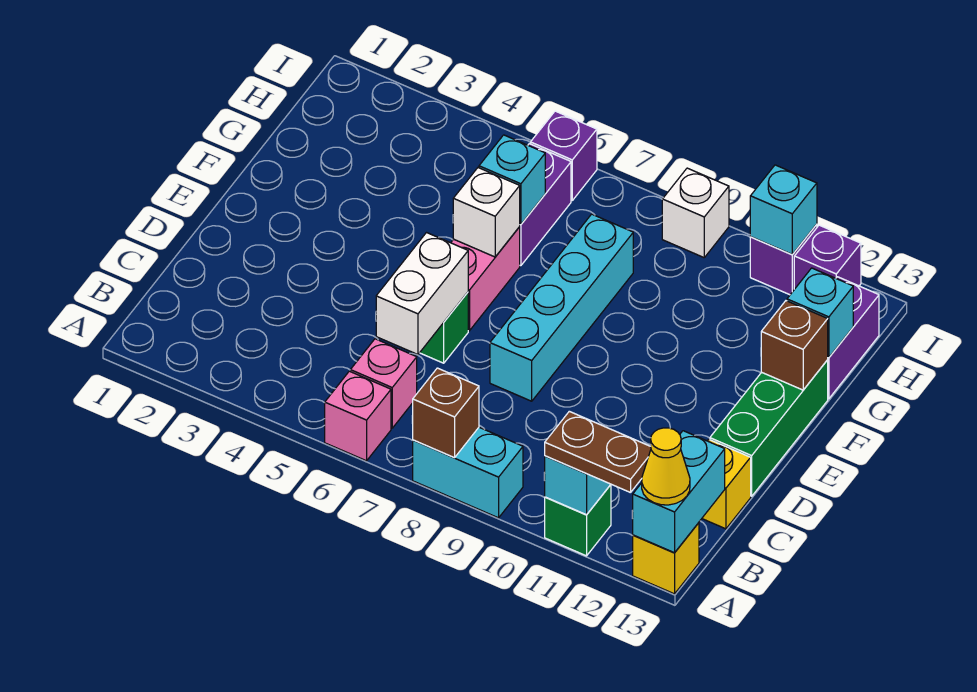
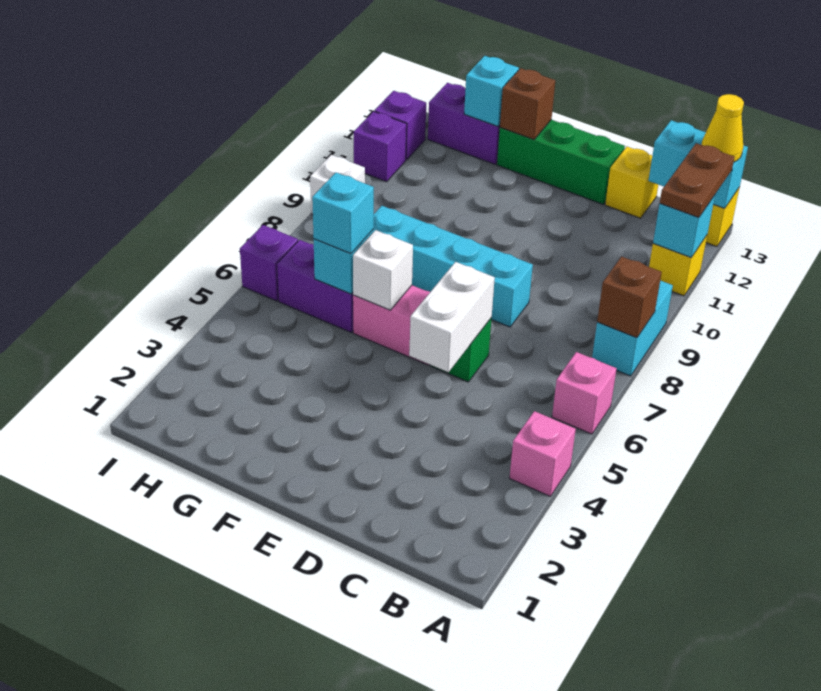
green 1x1 brick [545,485,611,556] -> yellow 1x1 brick [649,236,707,296]
pink 1x1 brick [350,339,417,428] -> pink 1x1 brick moved to [510,411,576,496]
white 1x2 brick [376,233,468,355] -> white 1x2 brick turned to [409,262,495,372]
cyan 1x1 brick [750,165,817,254] -> cyan 1x1 brick moved to [312,173,374,254]

